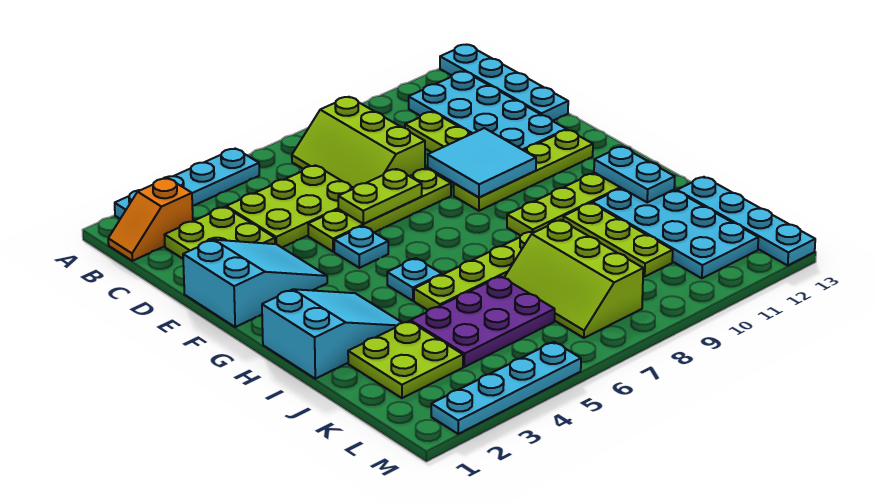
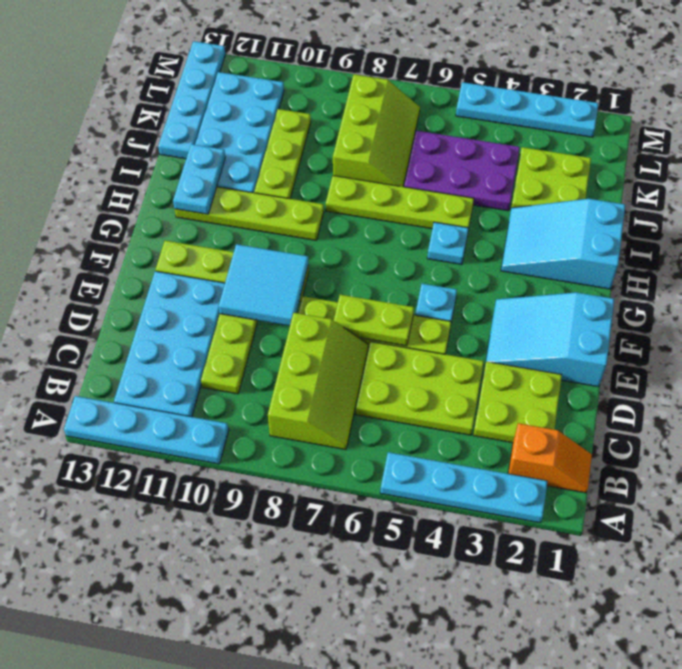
cyan 1x4 plate [440,45,568,121] -> cyan 1x4 plate turned to [64,396,229,464]

